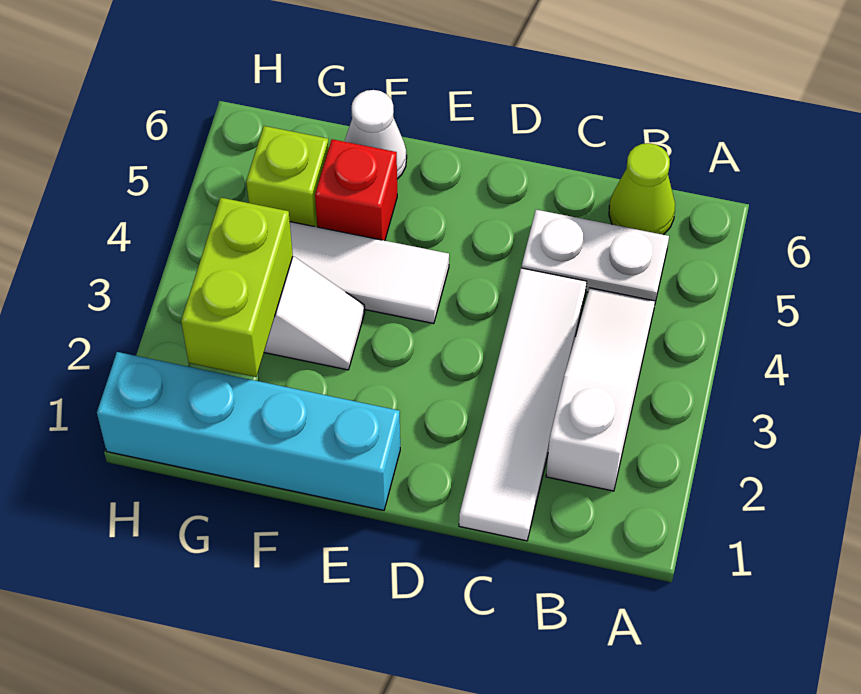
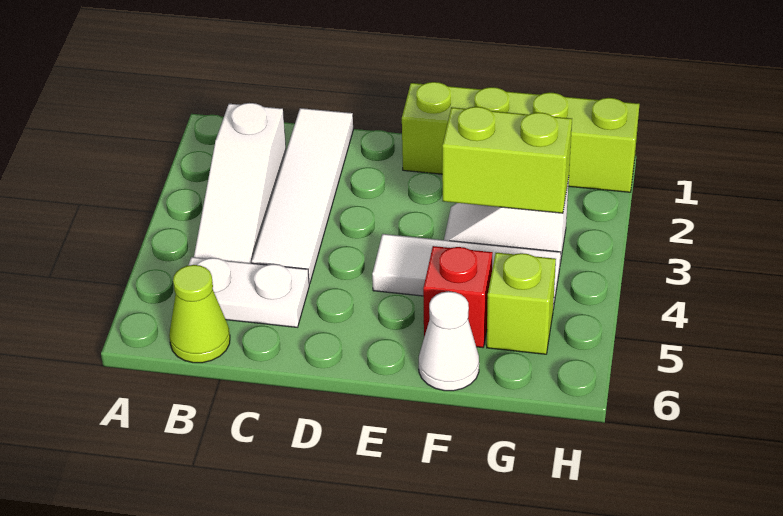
cyan 1x4 brick [97,352,400,510] -> lime 1x4 brick [402,82,639,192]
lime 1x2 brick [181,198,293,377] -> lime 1x2 brick turned to [442,107,572,213]

